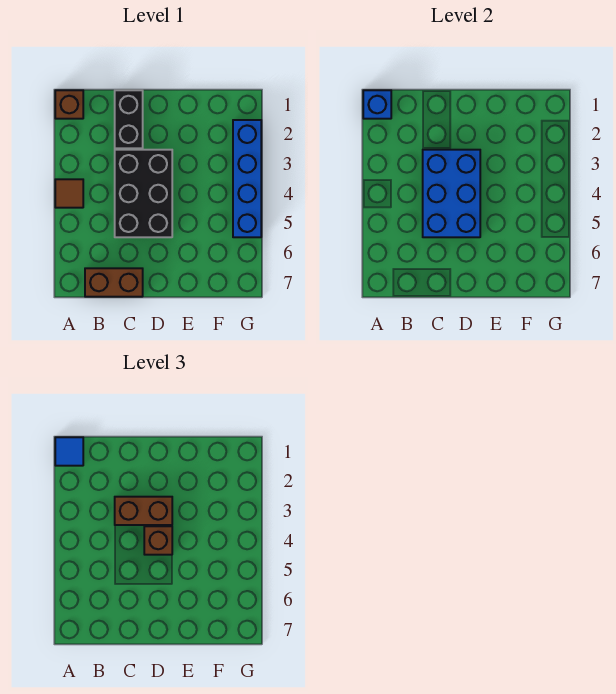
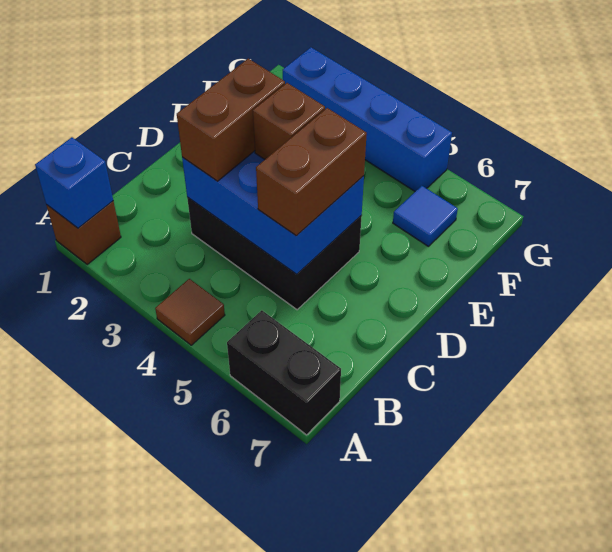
blue 1x1 tile [55,437,83,466] -> blue 1x1 tile moved to [393,186,458,246]
brown 1x2 brick [85,268,143,297] -> brown 1x2 brick moved to [256,108,367,236]
black 1x2 brick [115,90,143,148] -> black 1x2 brick moved to [227,310,341,435]

